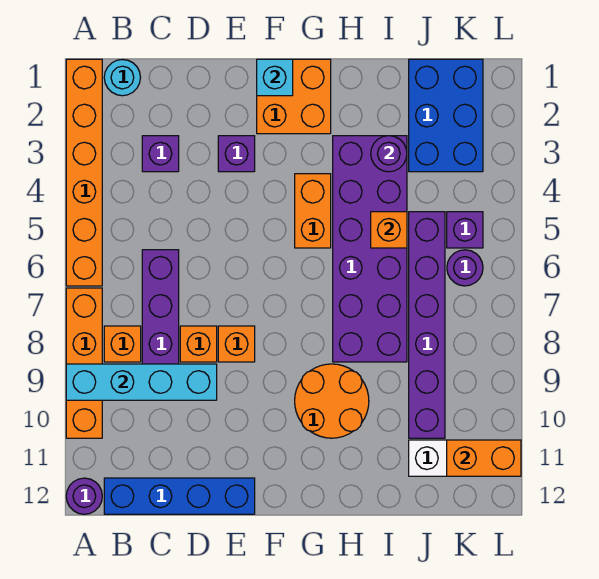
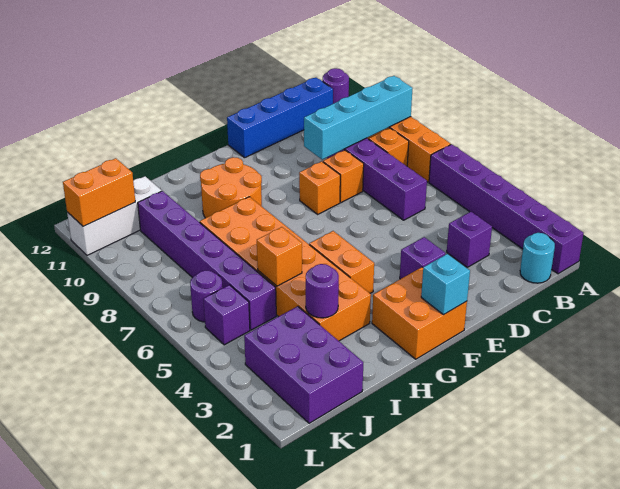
orange 1x6 brick [66,59,102,286] -> purple 1x6 brick [429,144,584,274]
purple 2x6 brick [333,136,407,362] -> orange 2x6 brick [200,197,371,341]
blue 2x3 brick [409,59,483,172] -> purple 2x3 brick [244,306,363,423]

